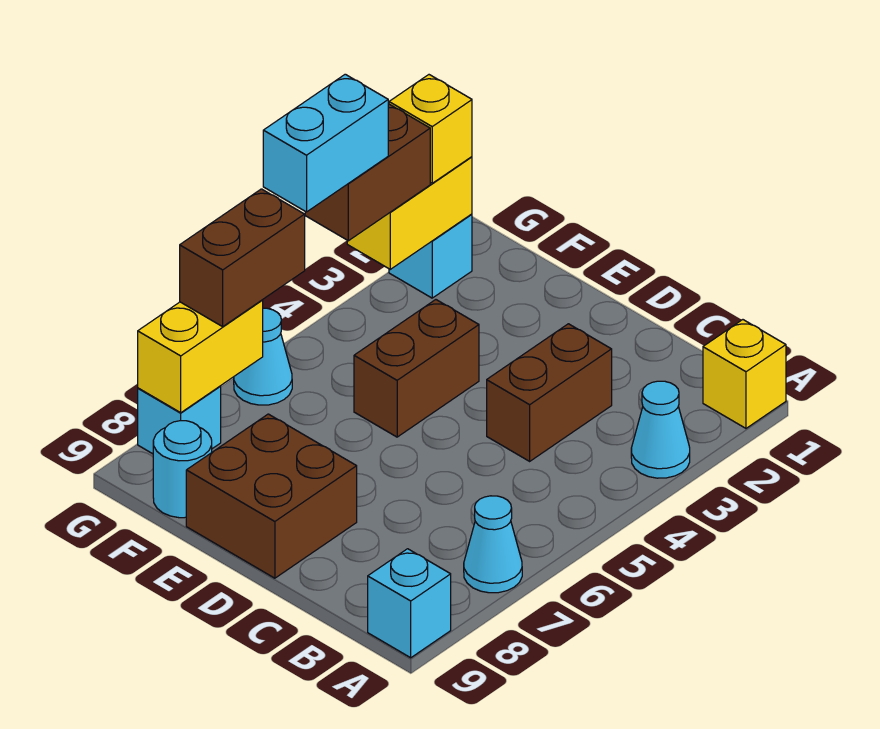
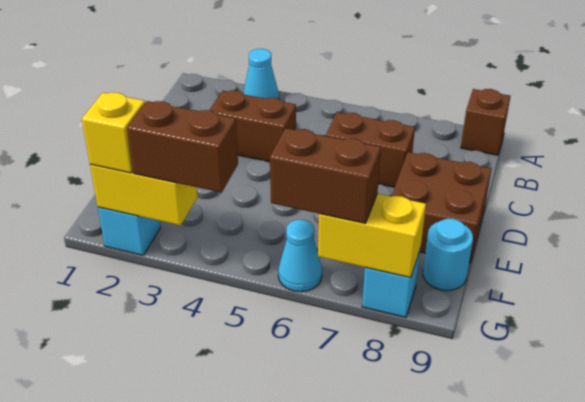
yellow 1x1 brick [703,320,786,428] -> none
cyan 1x1 cone [464,496,522,593] -> none
cyan 1x1 brick [368,549,451,658] -> brown 1x1 brick [461,89,511,155]
brown 1x2 brick [354,300,479,437] -> brown 1x2 brick moved to [326,112,415,187]
cyan 1x2 brick [263,74,388,212] -> none

